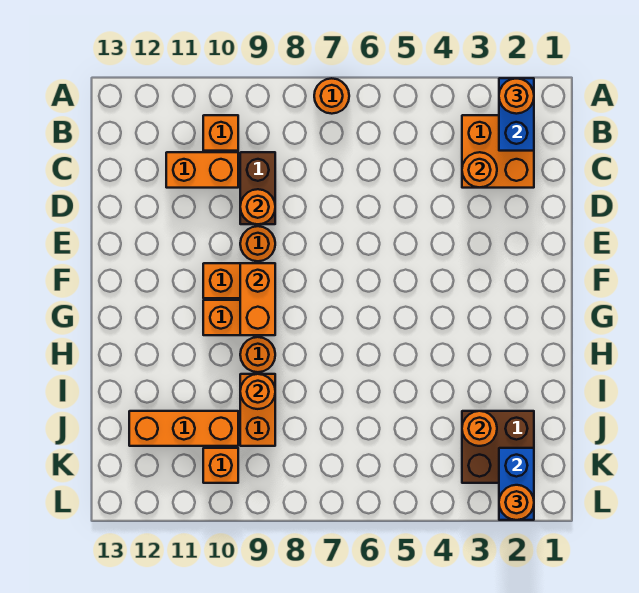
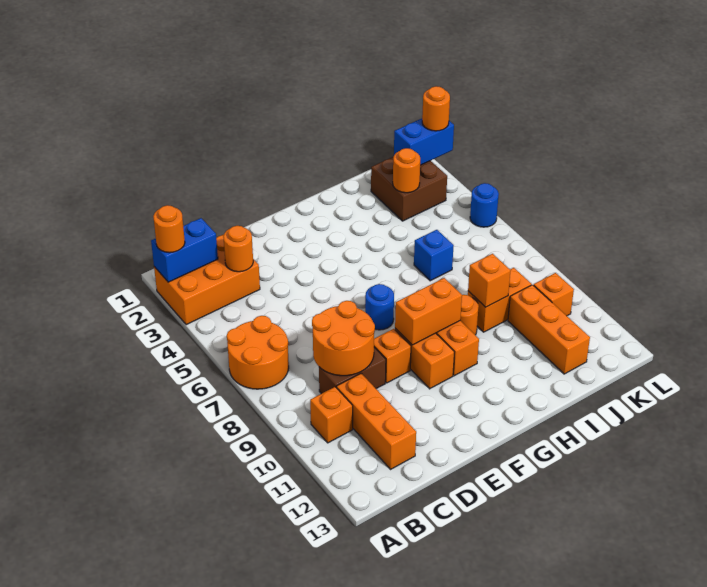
orange 1x1 round brick [314,78,349,114] -> orange 2x2 round brick [227,316,289,389]
orange 2x2 brick [462,115,534,188] -> orange 2x3 brick [154,235,260,325]
orange 1x2 brick [166,152,238,188] -> orange 1x3 brick [337,373,416,469]
orange 1x1 round brick [240,189,275,224] -> orange 2x2 round brick [312,301,375,376]
orange 1x1 round brick [240,226,275,261] -> orange 1x1 brick [374,329,411,383]
none -> blue 1x1 round brick [365,284,394,330]
none -> blue 1x1 brick [414,230,454,281]
orange 1x1 round brick [240,374,275,409] -> orange 1x1 brick [468,254,511,307]
none -> blue 1x1 round brick [470,183,499,227]

